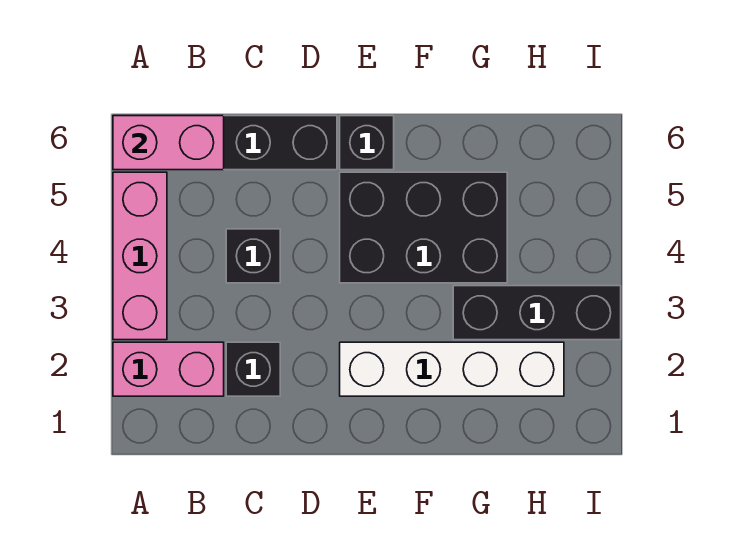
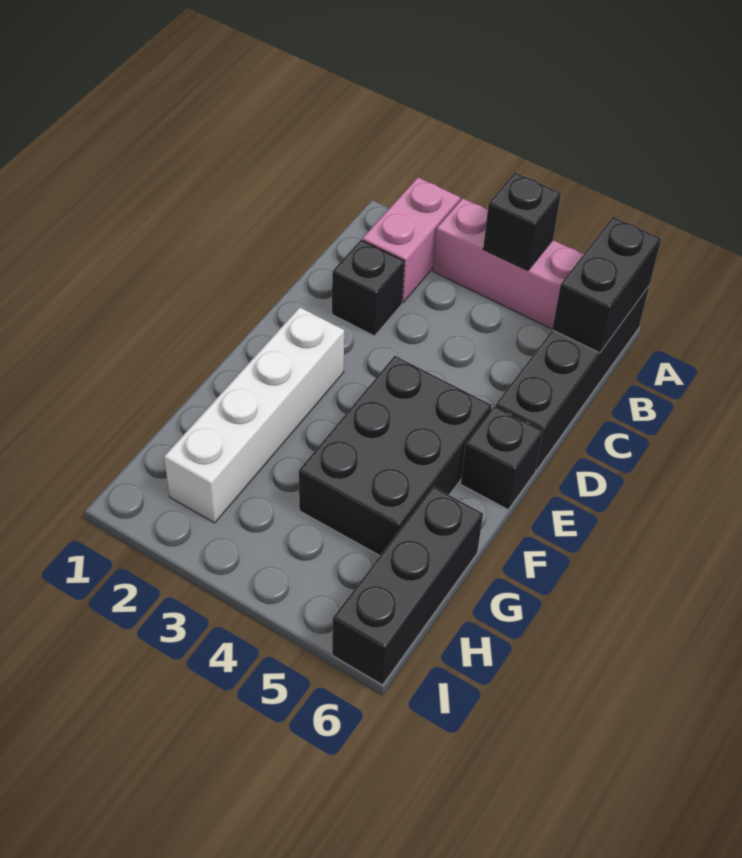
pink 1x2 brick [113,116,224,170] -> black 1x2 brick [552,217,661,353]
black 1x1 brick [226,229,280,283] -> black 1x1 brick moved to [483,172,561,271]
black 1x3 brick [453,286,621,340] -> black 1x3 brick moved to [332,487,483,685]

